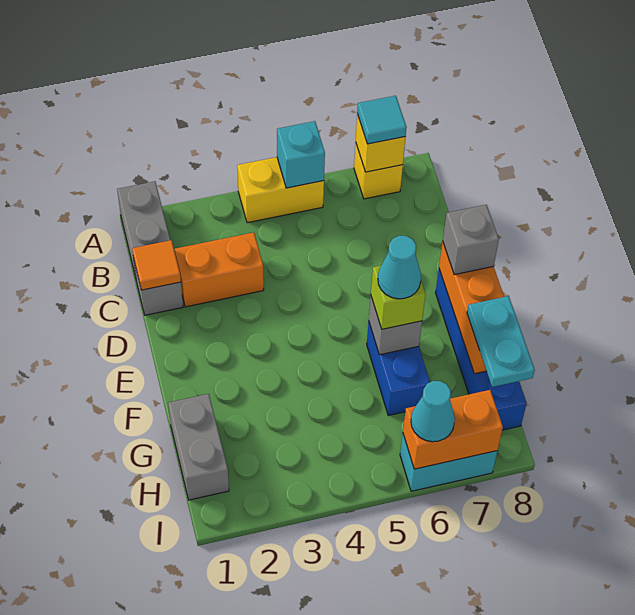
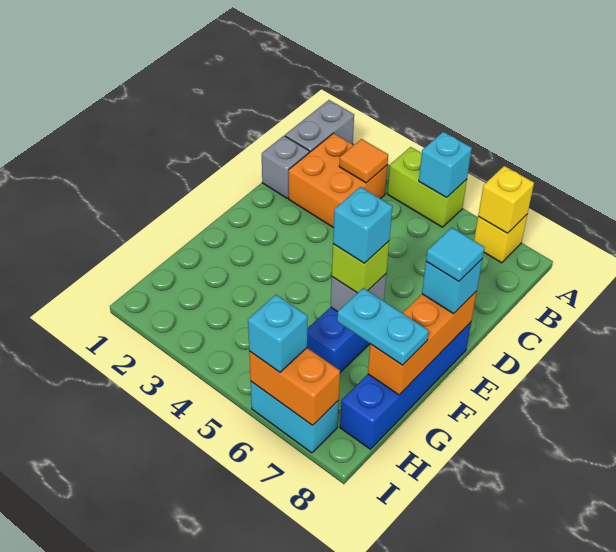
yellow 1x2 brick [237,157,324,223] -> lime 1x2 brick [387,147,467,227]
cyan 1x1 tile [357,96,407,144] -> cyan 1x1 tile moved to [426,227,485,281]
orange 1x1 tile [132,240,181,290] -> orange 1x1 tile moved to [339,139,388,183]
orange 1x2 brick [175,232,264,307] -> orange 2x2 brick [289,133,387,228]
grey 1x1 brick [443,205,499,275] -> cyan 1x1 brick [422,259,483,314]
cyan 1x1 cone [378,236,421,299] -> cyan 1x1 brick [333,187,393,263]
grey 1x2 brick [168,394,229,500] -> none
cyan 1x2 plate [467,296,535,387] -> cyan 1x2 plate turned to [337,288,429,365]
cyan 1x1 cone [411,381,455,442] -> cyan 1x1 brick [248,295,308,372]

